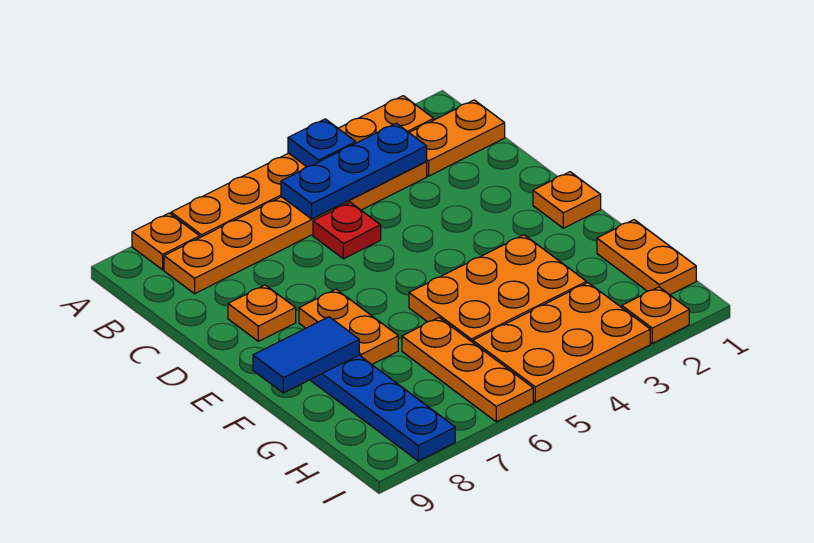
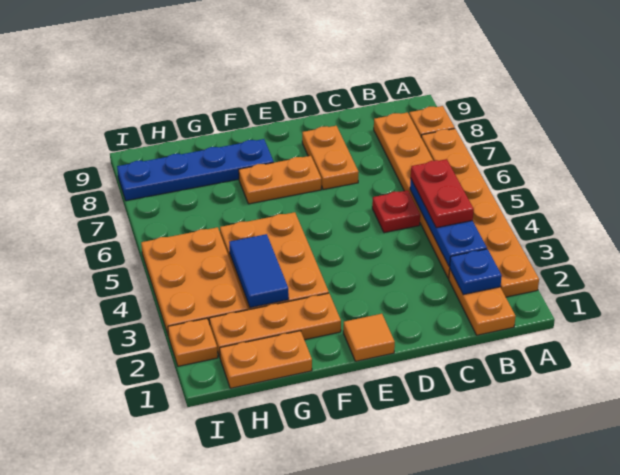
blue 1x1 plate [288,119,356,167] -> blue 1x1 plate moved to [450,249,502,295]
none -> red 1x2 plate [411,159,474,228]
orange 1x1 plate [228,285,296,341] -> orange 1x2 plate [302,126,359,190]
orange 1x1 plate [533,172,601,228] -> orange 1x1 tile [343,314,395,361]
blue 1x2 tile [253,317,359,393] -> blue 1x2 tile moved to [229,234,289,308]
orange 1x3 plate [402,318,533,422] -> orange 1x3 plate moved to [209,293,341,357]

